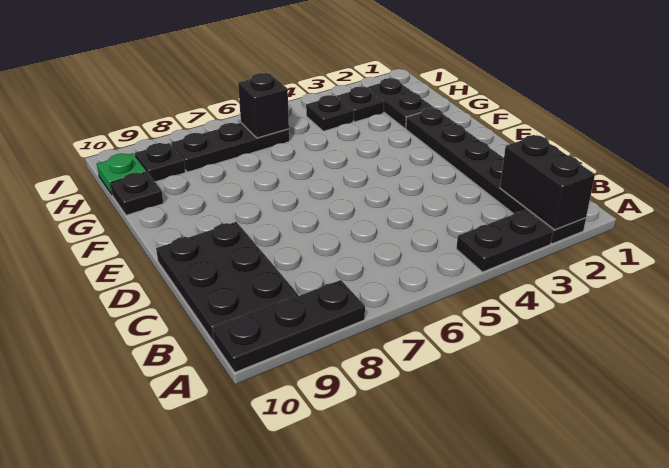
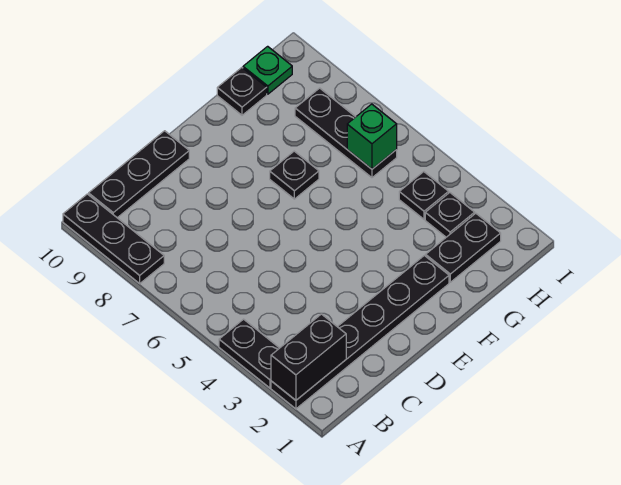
black 2x3 plate [156,222,298,341] -> black 1x3 plate [89,131,189,218]
black 1x1 brick [238,73,289,138] -> green 1x1 brick [347,104,397,169]
black 1x1 plate [135,143,185,182] -> black 1x1 plate moved to [270,151,319,199]

